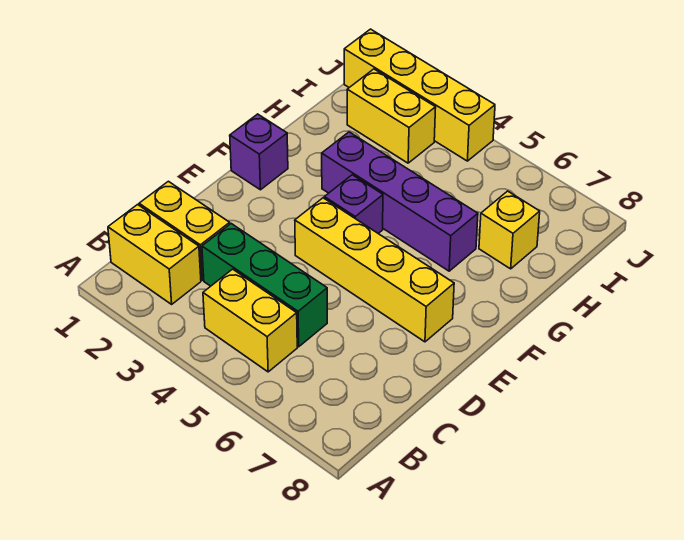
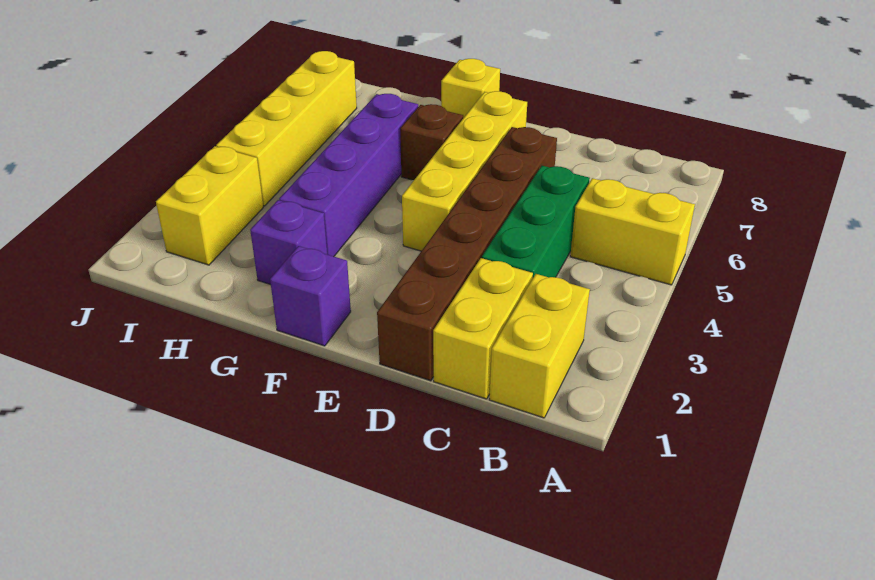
yellow 1x2 brick [203,269,297,372] -> yellow 1x2 brick turned to [570,178,695,285]
none -> brown 1x6 brick [377,127,557,381]
purple 1x1 brick [324,175,383,233] -> purple 1x1 brick moved to [250,200,327,285]
none -> brown 1x1 brick [400,104,463,180]
yellow 1x1 brick [479,191,540,269] -> yellow 1x1 brick moved to [441,59,500,118]
yellow 1x4 brick [344,29,495,161] -> yellow 1x4 brick moved to [216,51,357,206]

